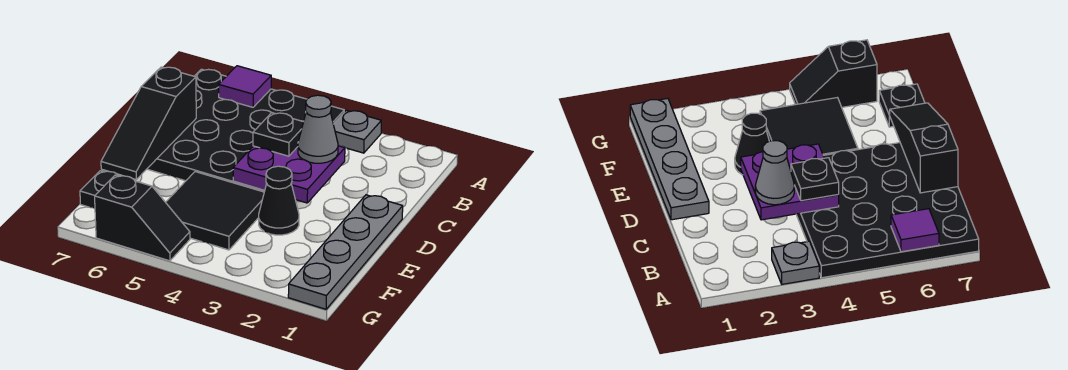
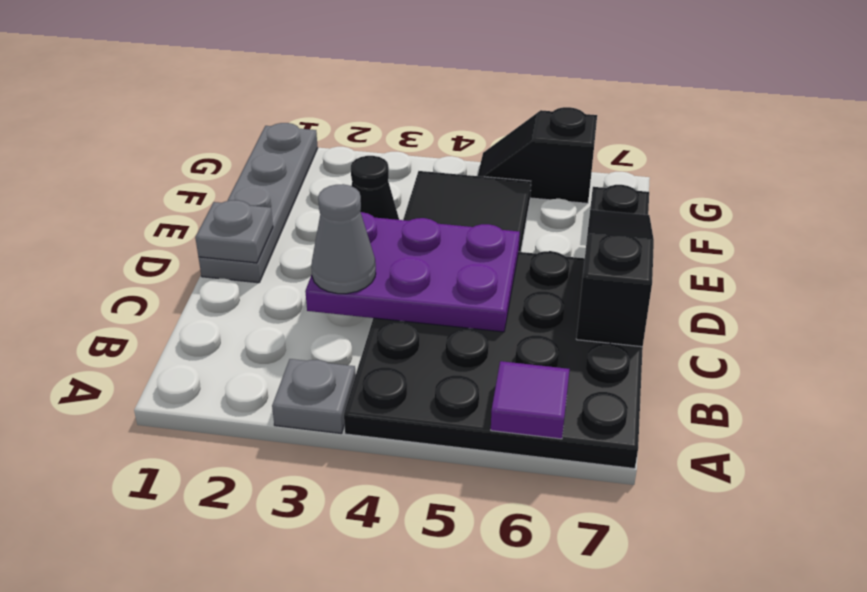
purple 2x2 plate [233,146,345,203] -> purple 2x3 plate [305,212,520,332]
black 1x1 plate [253,113,303,156] -> none
none -> grey 1x1 plate [195,200,273,263]

